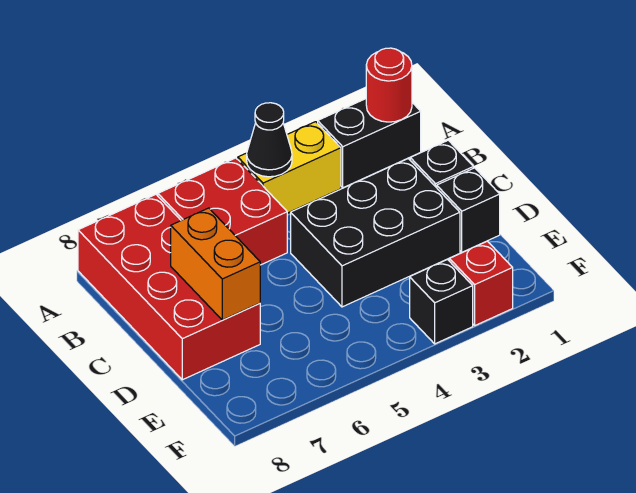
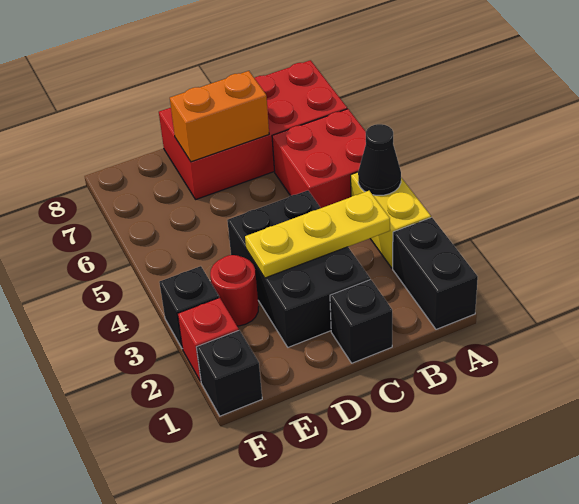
red 1x1 round brick [366,48,412,122] -> red 1x1 round brick moved to [210,255,258,326]
none -> yellow 1x3 plate [245,191,390,278]
black 1x1 brick [437,168,500,252] -> black 1x1 brick moved to [196,330,262,416]

